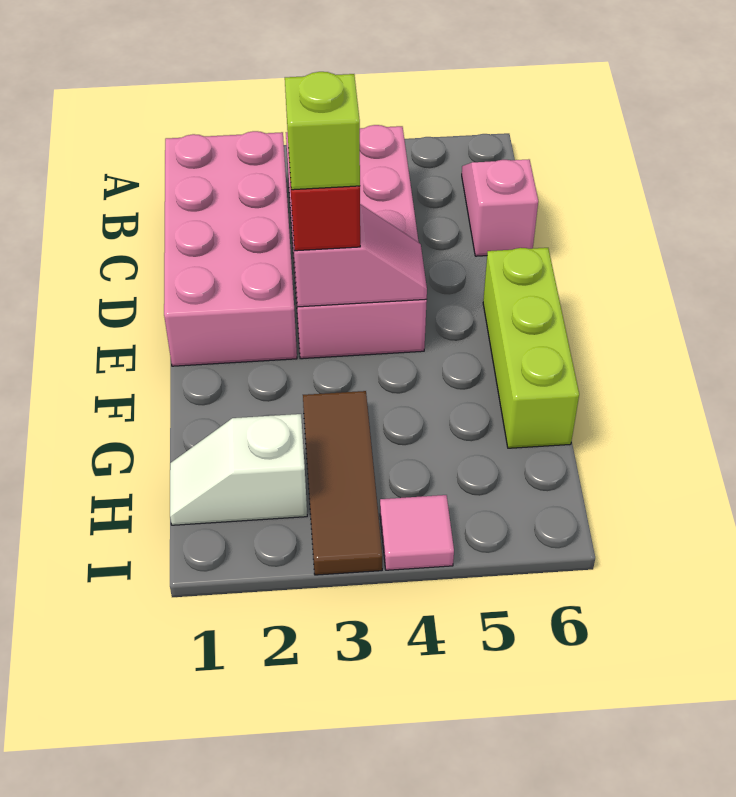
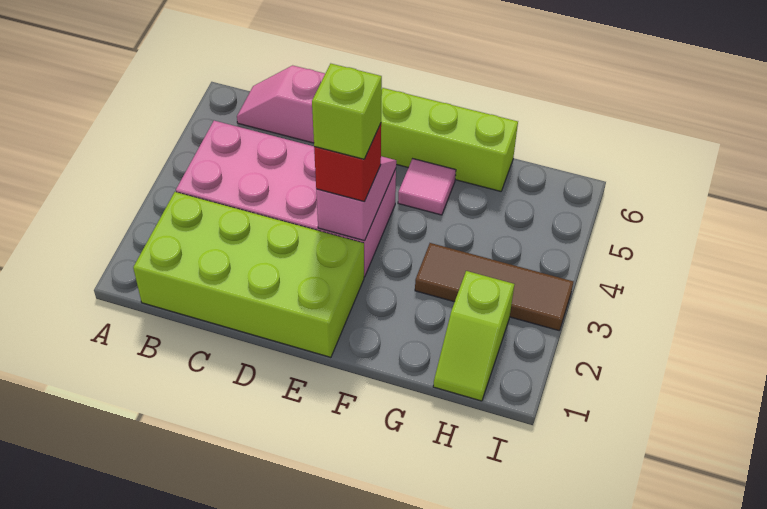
pink 2x4 brick [164,131,297,366] -> lime 2x4 brick [133,192,364,357]
white 1x2 slope [170,414,307,525] -> lime 1x2 slope [433,271,514,401]
pink 1x1 tile [380,495,454,570] -> pink 1x1 tile moved to [398,159,456,215]

